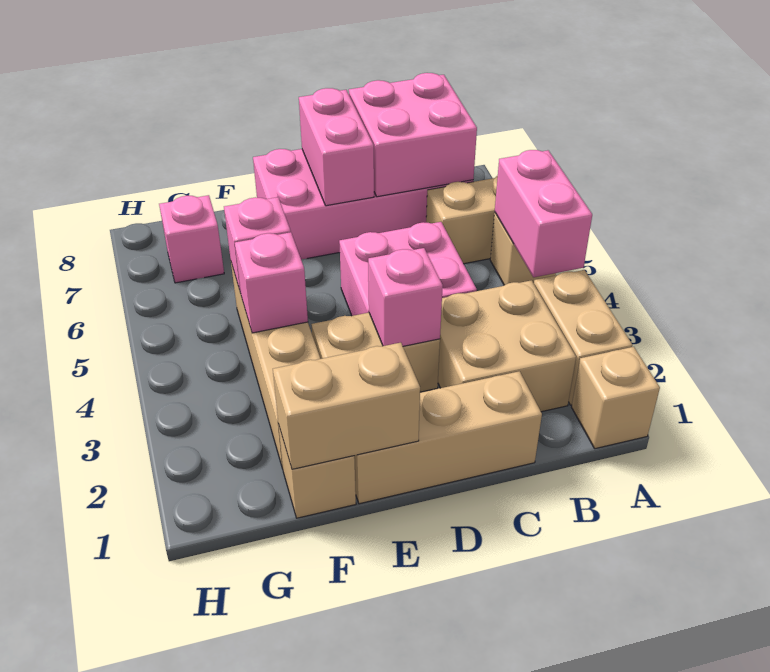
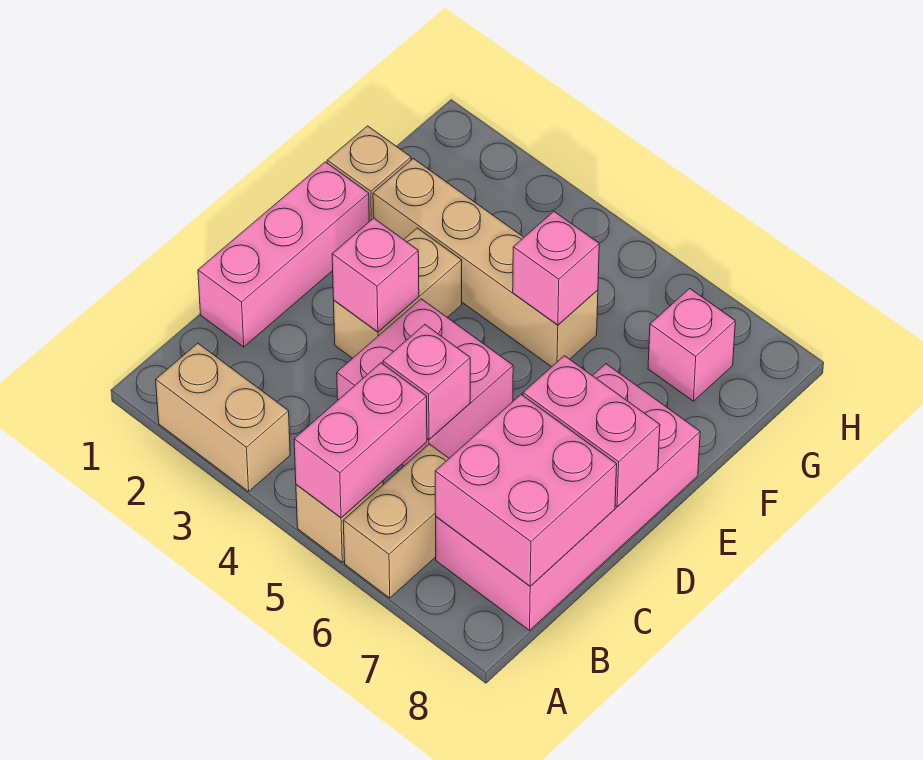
tan 1x1 brick [572,347,660,449] -> none
pink 1x2 brick [495,150,592,277] -> pink 1x2 brick turned to [294,363,427,518]
tan 2x2 brick [438,280,576,412] -> none
tan 1x3 brick [354,371,542,504] -> pink 1x3 brick [198,162,369,347]
tan 1x2 brick [273,343,420,469] -> none
pink 1x1 brick [235,232,308,333] -> pink 1x1 brick moved to [383,325,470,439]

